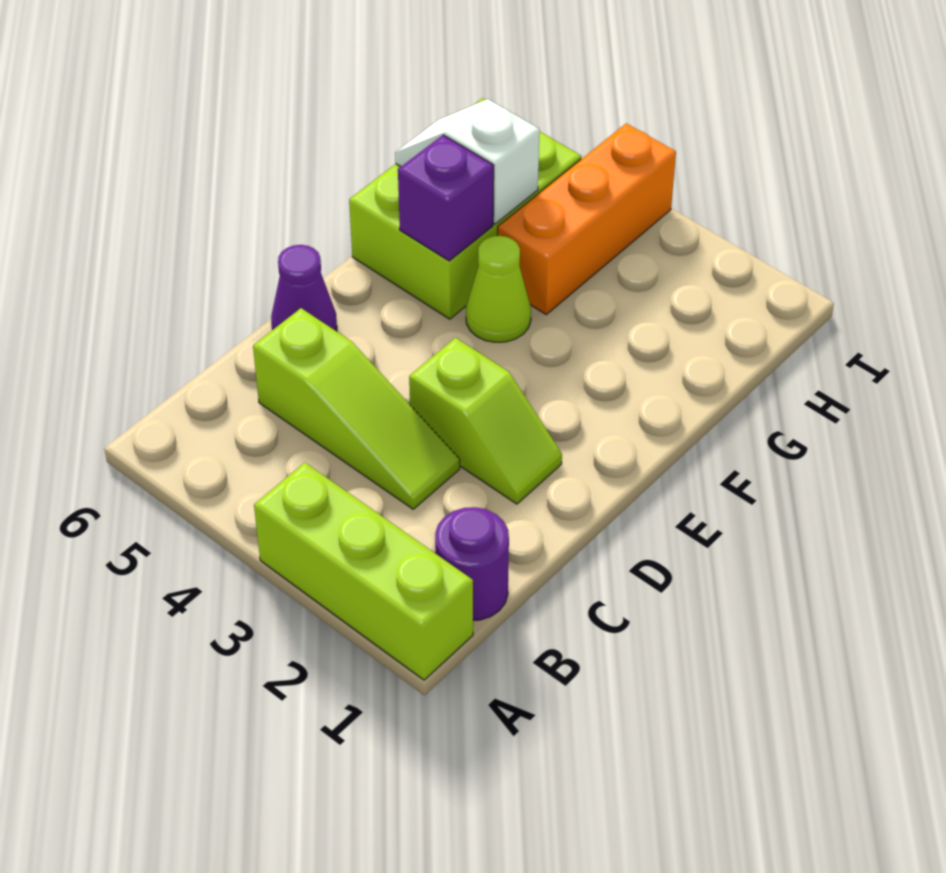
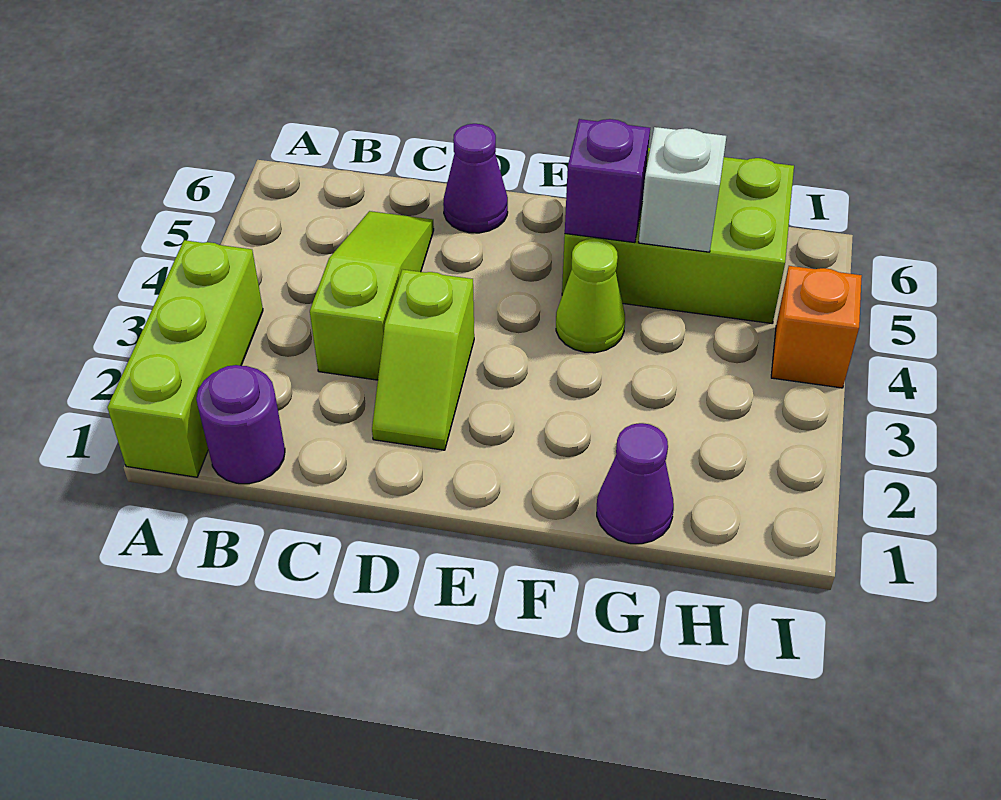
lime 1x3 slope [253,308,460,509] -> lime 1x3 slope turned to [310,211,434,380]
none -> purple 1x1 cone [597,423,674,544]
orange 1x3 brick [498,123,676,314] -> orange 1x1 brick [771,266,862,388]

